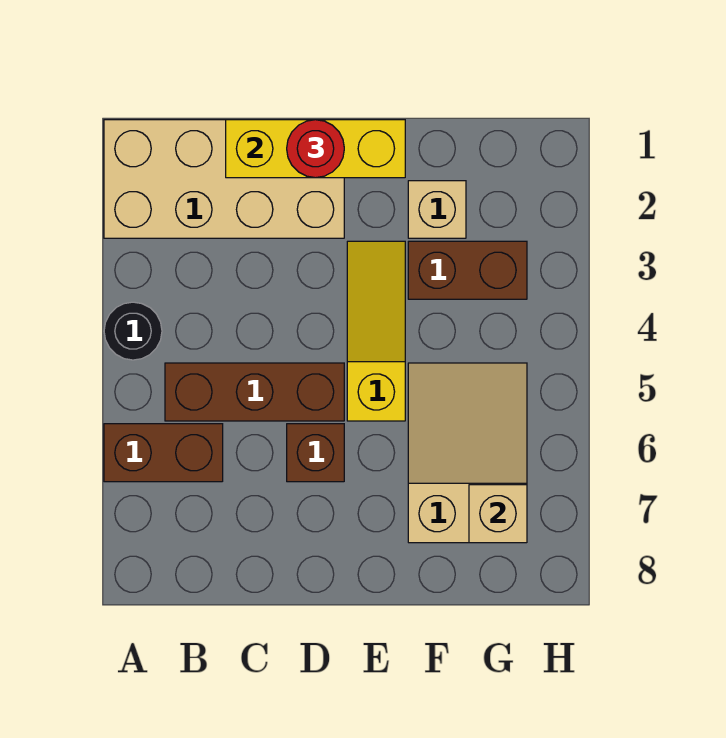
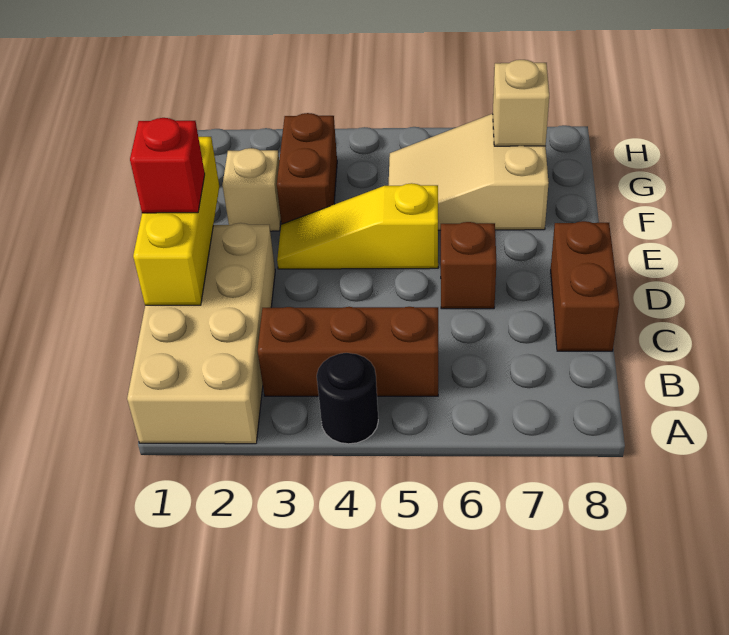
brown 1x2 brick [104,424,223,482] -> brown 1x2 brick moved to [551,221,619,351]
brown 1x3 brick [165,363,344,421] -> brown 1x3 brick turned to [258,307,438,396]
red 1x1 round brick [287,120,344,178] -> red 1x1 brick [130,118,205,213]

